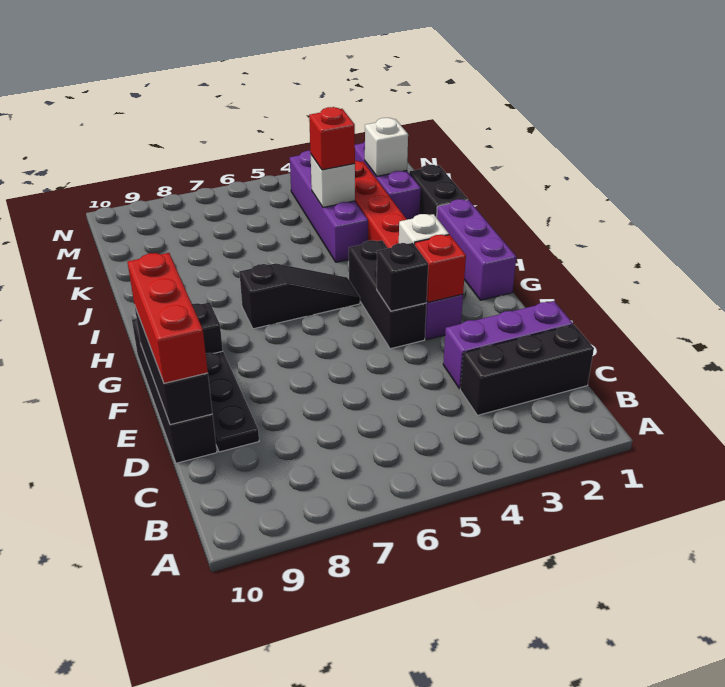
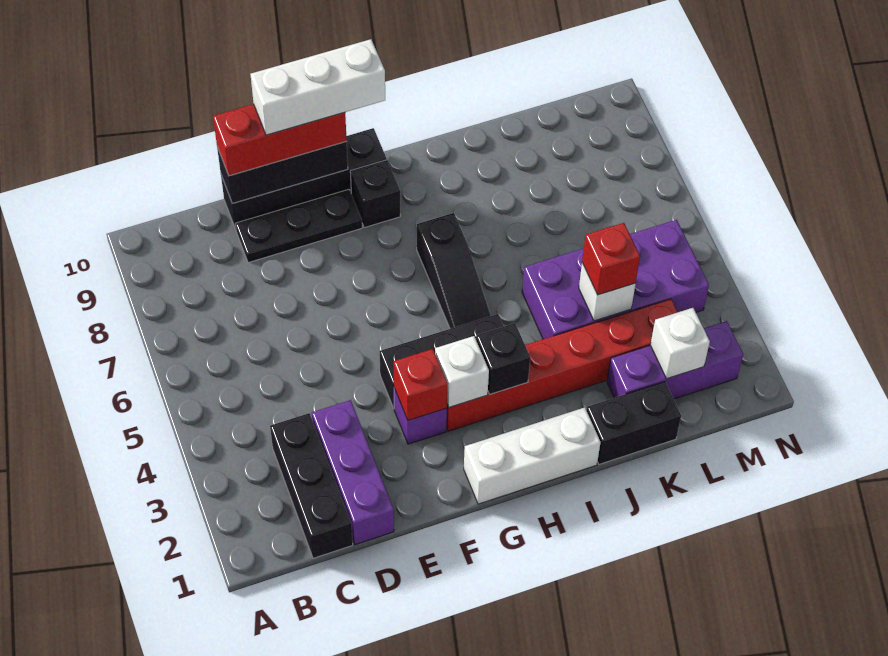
none -> white 1x3 brick [250,39,385,135]
black 1x1 brick [377,243,428,311] -> black 1x1 brick moved to [476,323,530,394]
purple 1x3 brick [437,199,516,300] -> white 1x3 brick [464,407,601,504]
purple 1x4 brick [290,151,368,262] -> purple 2x4 brick [522,220,709,339]

